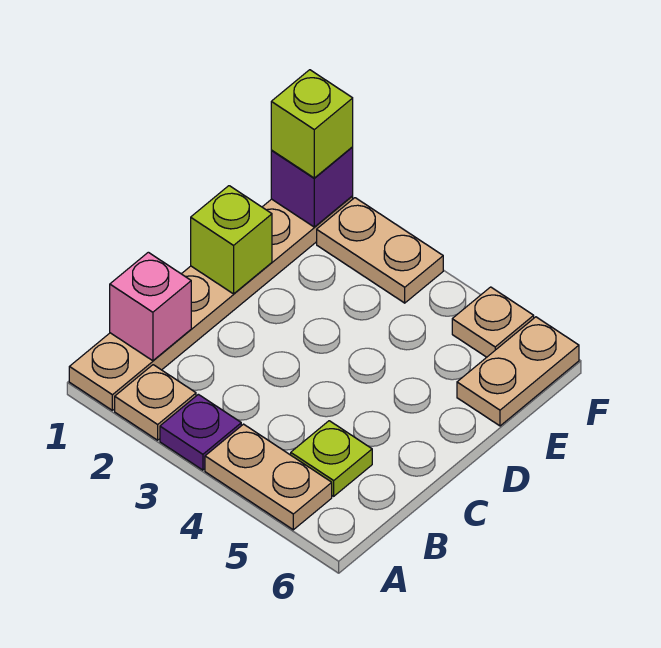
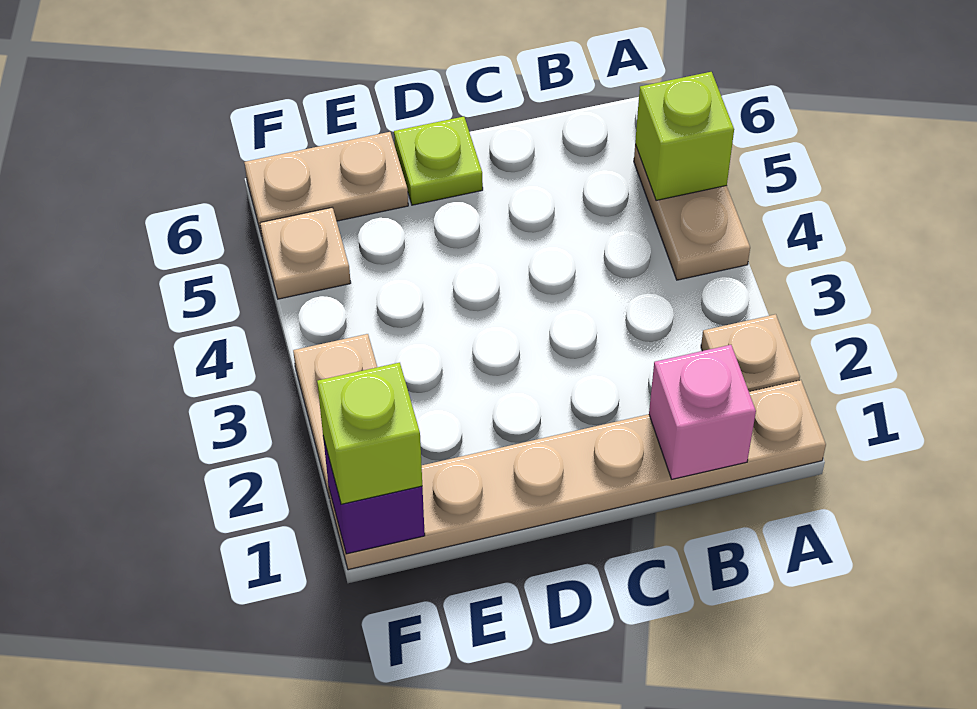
purple 1x1 plate [160,394,241,470] -> none
lime 1x1 plate [291,421,372,496] -> lime 1x1 plate moved to [394,117,483,205]
lime 1x1 brick [191,186,272,294] -> lime 1x1 brick moved to [635,72,734,200]

